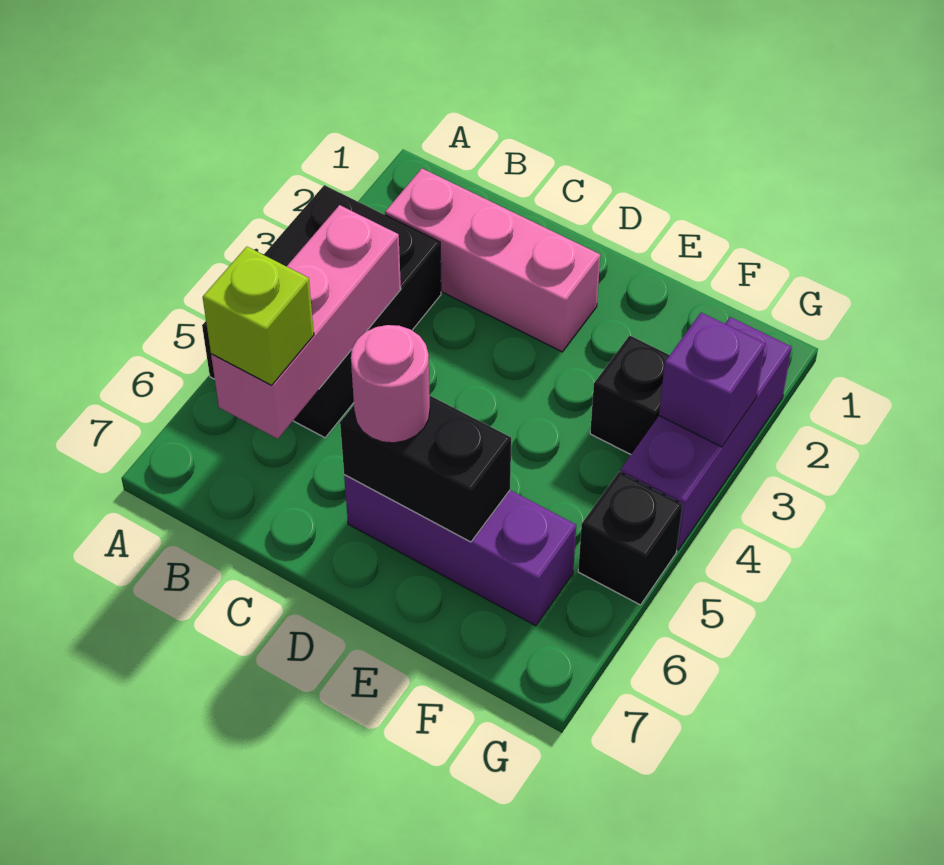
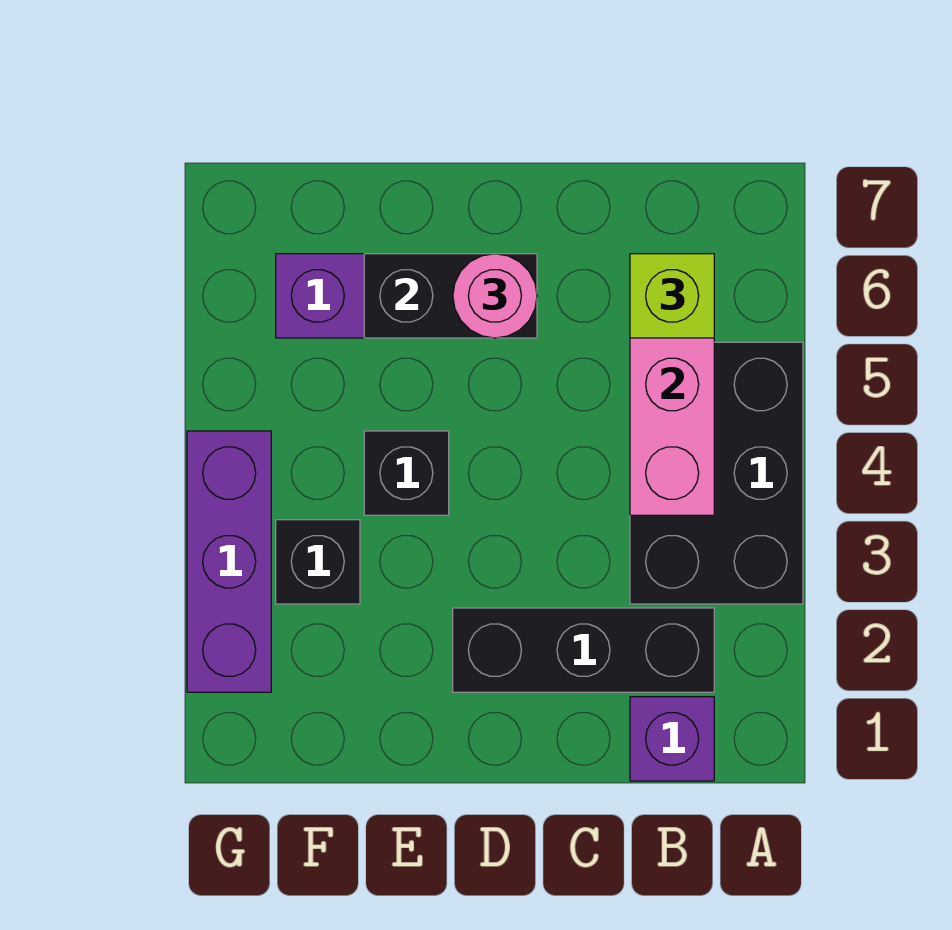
pink 1x3 brick [385,169,600,352] -> black 1x3 brick [453,608,714,692]
purple 1x1 brick [659,313,765,447] -> purple 1x1 brick moved to [630,697,714,781]
black 1x1 brick [578,472,683,605] -> black 1x1 brick moved to [364,431,449,515]

